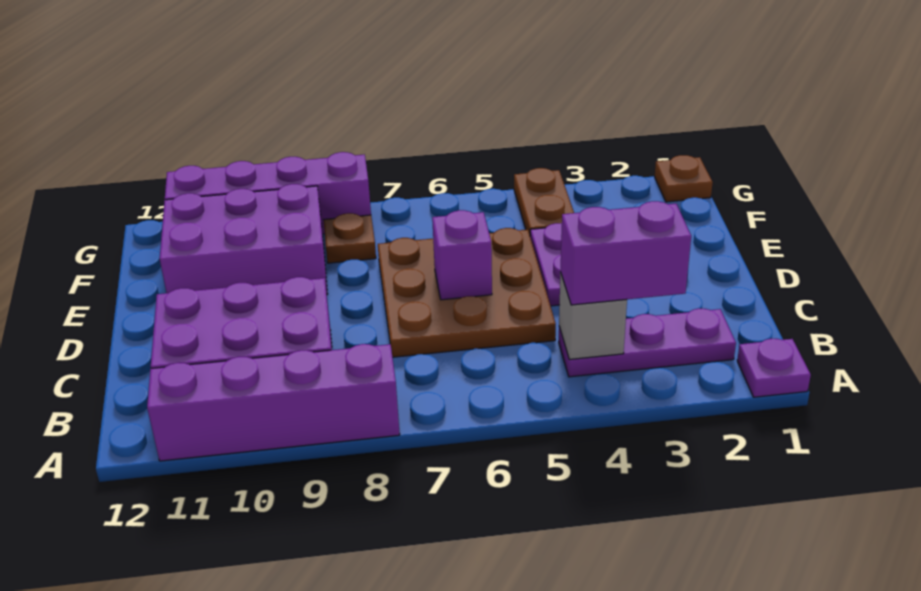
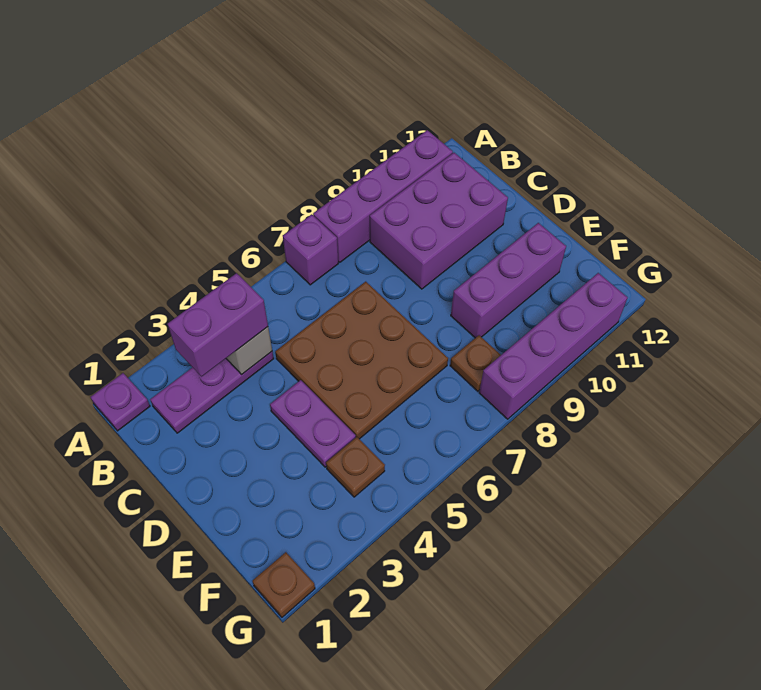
purple 1x1 brick [432,210,492,300] -> purple 1x1 brick moved to [283,214,338,285]
purple 2x3 brick [160,184,327,294] -> purple 1x3 brick [451,223,566,338]
brown 1x2 plate [514,168,574,235] -> brown 1x1 plate [326,437,385,497]

